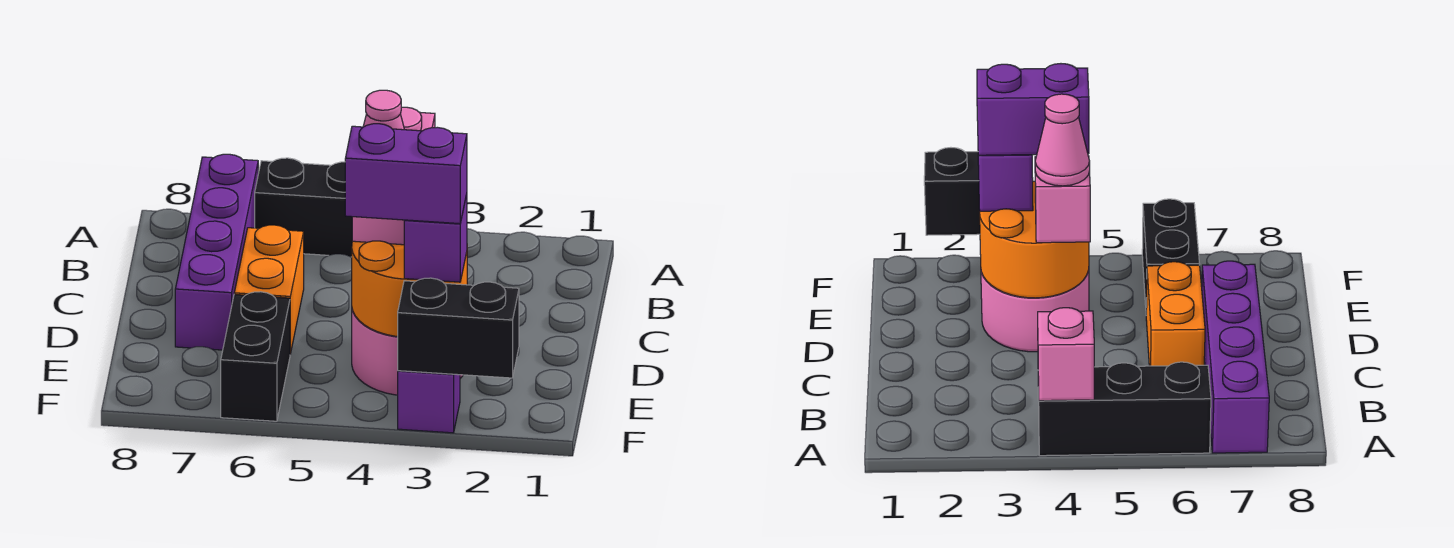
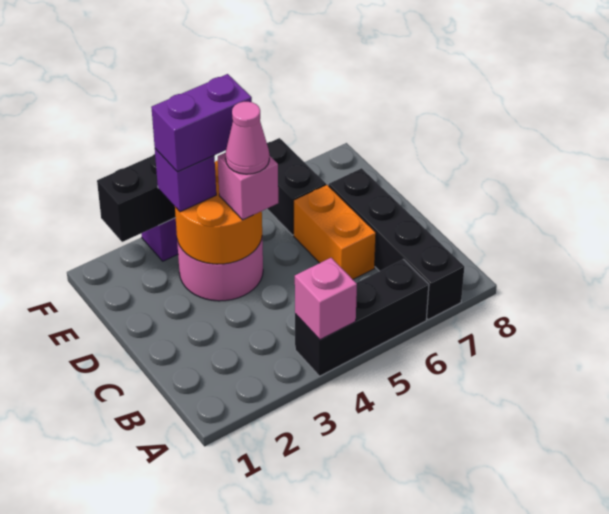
purple 1x4 brick [175,154,258,350] -> black 1x4 brick [329,168,464,320]

